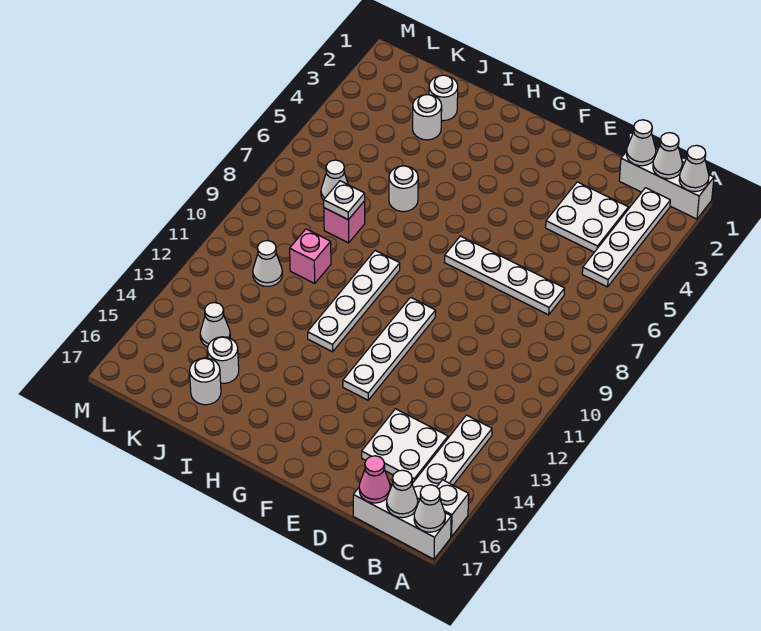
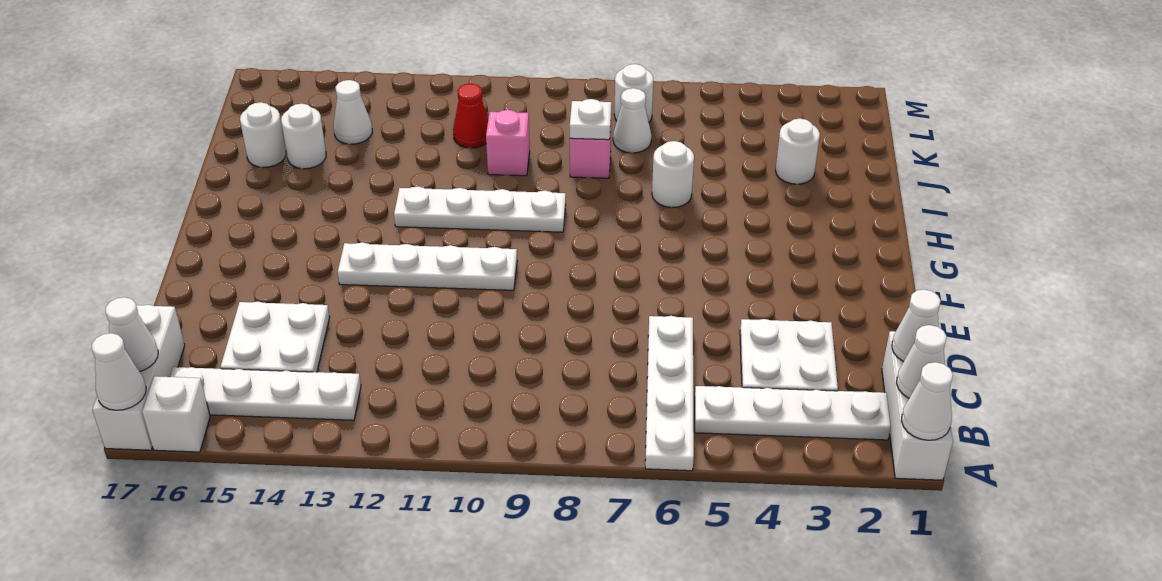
white 1x4 plate [445,236,565,315] -> white 1x4 plate moved to [645,316,694,471]
pink 1x1 cone [359,456,390,503] -> none
white 1x1 round brick [429,75,458,121] -> white 1x1 round brick moved to [614,64,653,122]
white 1x1 cone [253,241,282,286] -> red 1x1 cone [453,84,488,148]

